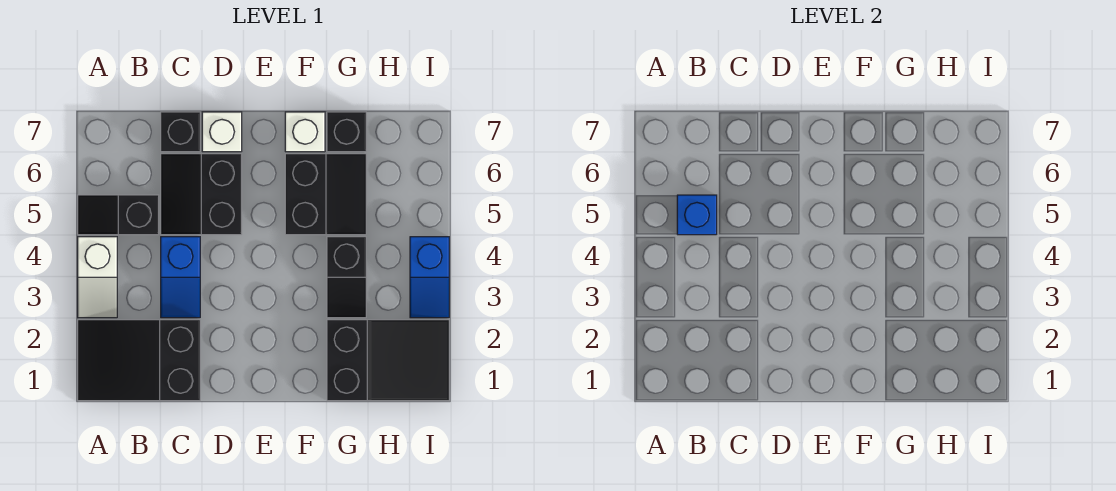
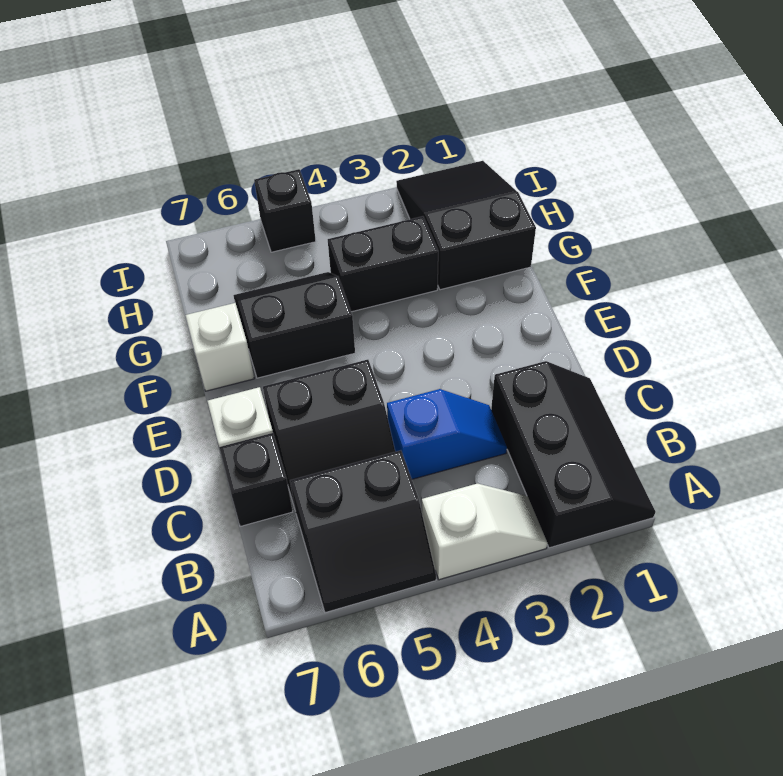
black 2x3 slope [78,320,200,401] -> black 2x3 slope turned to [491,361,655,548]
black 1x2 slope [78,195,159,235] -> black 2x2 slope [290,450,436,613]
blue 1x1 brick [677,195,717,235] -> none
black 1x2 slope [327,237,366,318] -> black 1x2 brick [328,216,438,312]
black 1x1 brick [327,112,366,152] -> black 1x1 brick moved to [254,169,316,252]
blue 1x2 slope [410,237,449,318] -> none

